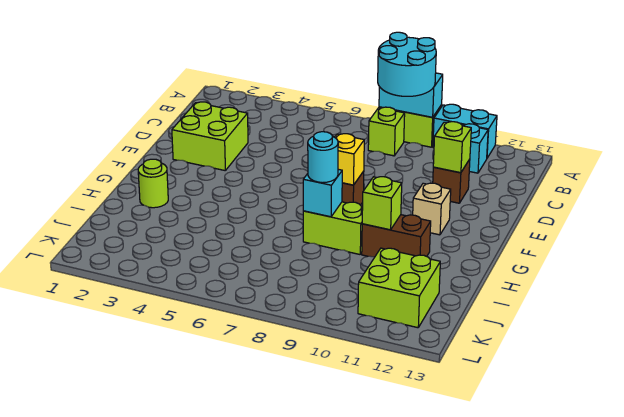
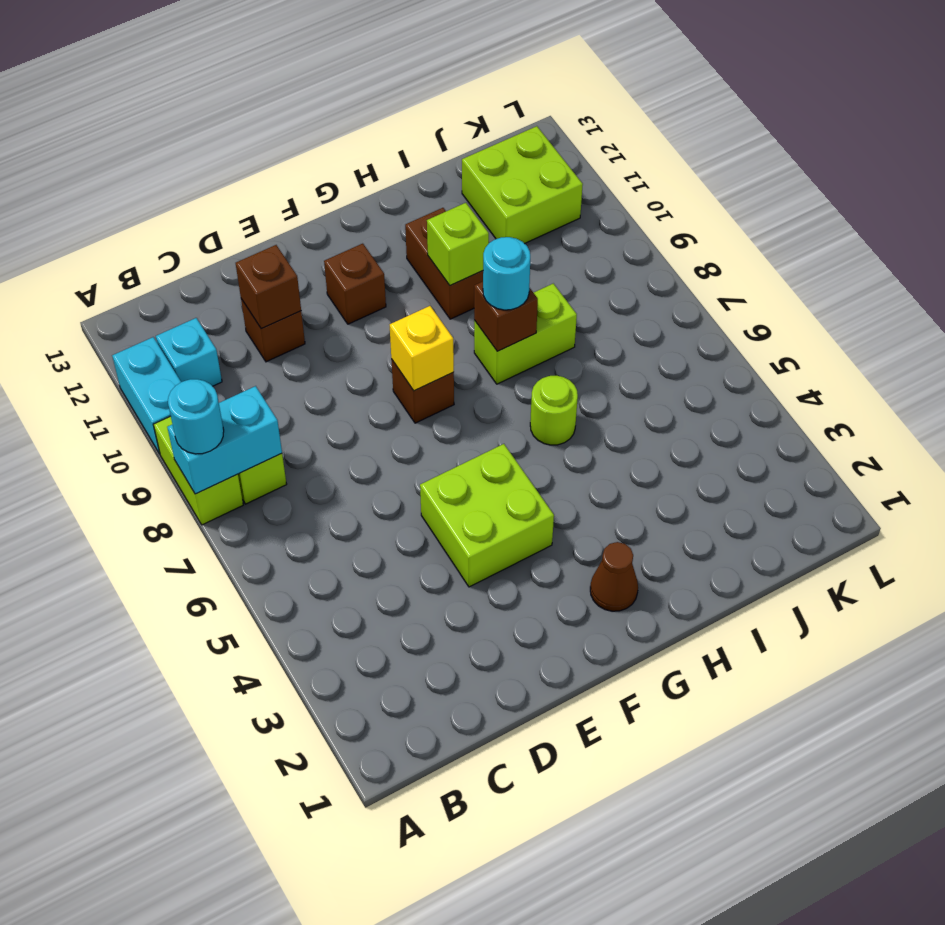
cyan 1x2 brick [379,73,443,117] -> cyan 1x2 brick turned to [167,386,282,494]
cyan 2x2 round brick [378,32,436,96] -> cyan 1x1 round brick [168,379,224,454]
lime 2x2 brick [172,102,248,170] -> lime 2x2 brick moved to [420,444,554,587]
lime 1x1 brick [433,122,471,173] -> brown 1x1 brick [236,245,301,329]
tan 1x1 brick [413,183,451,235] -> brown 1x1 brick [324,244,386,324]
none -> brown 1x1 cone [590,542,638,611]
lime 1x1 round brick [138,159,168,208] -> lime 1x1 round brick moved to [530,376,578,445]
lime 1x2 brick [303,202,363,254] -> lime 1x2 brick turned to [474,284,577,384]
cyan 1x1 brick [303,169,342,217] -> brown 1x1 brick [474,282,538,351]

